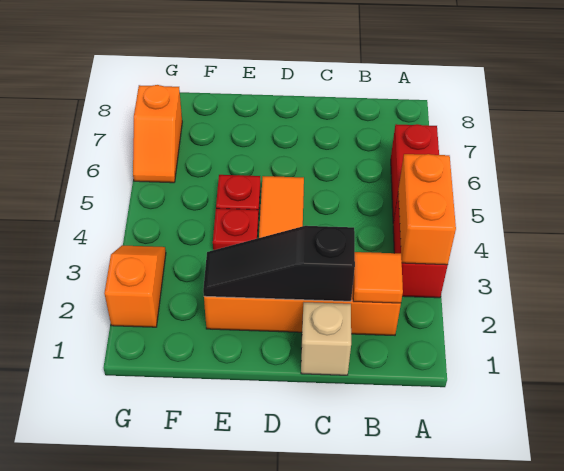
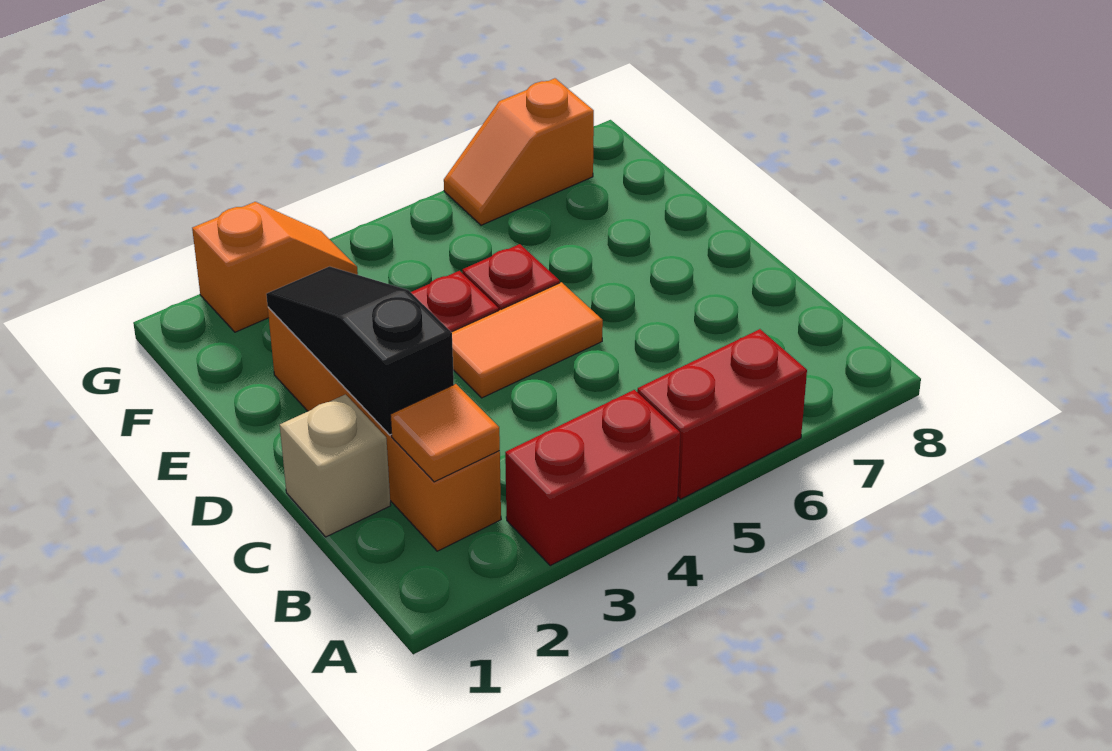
orange 1x2 brick [398,154,456,265] -> none

